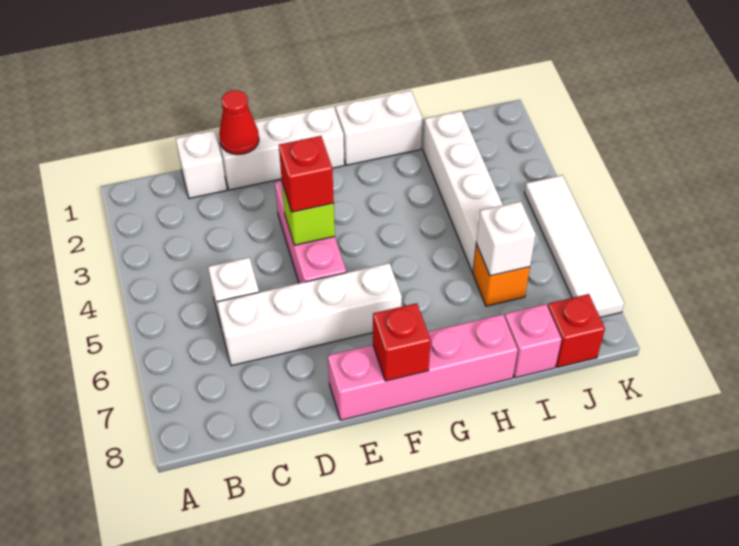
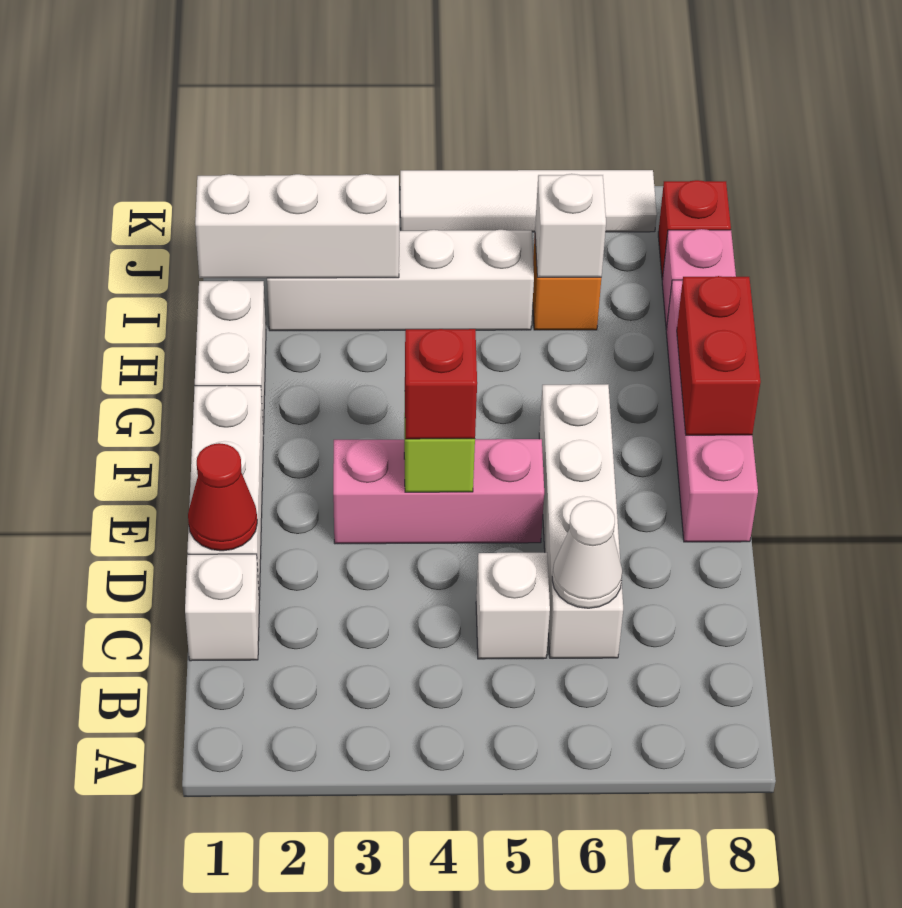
none -> white 1x1 cone [552,501,622,608]
red 1x1 brick [373,303,431,381] -> red 1x2 brick [677,276,761,435]
none -> white 1x3 brick [195,174,399,278]

